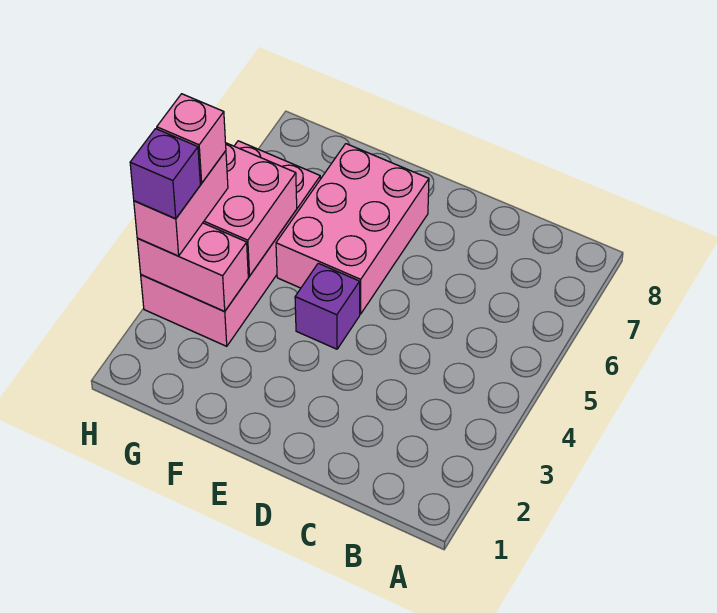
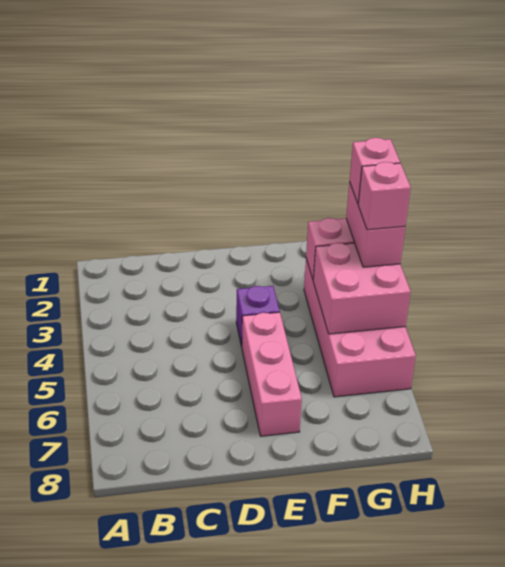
pink 2x3 brick [276,144,429,314] -> pink 1x3 brick [242,312,302,436]
purple 1x1 brick [130,129,200,219] -> pink 1x1 brick [350,138,400,203]

